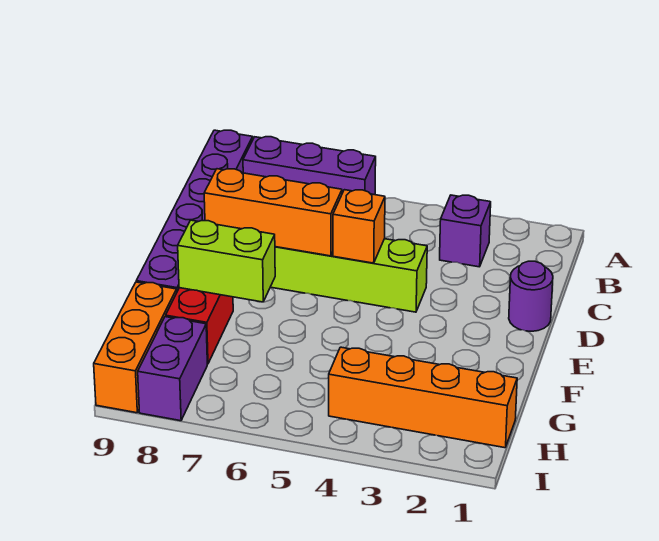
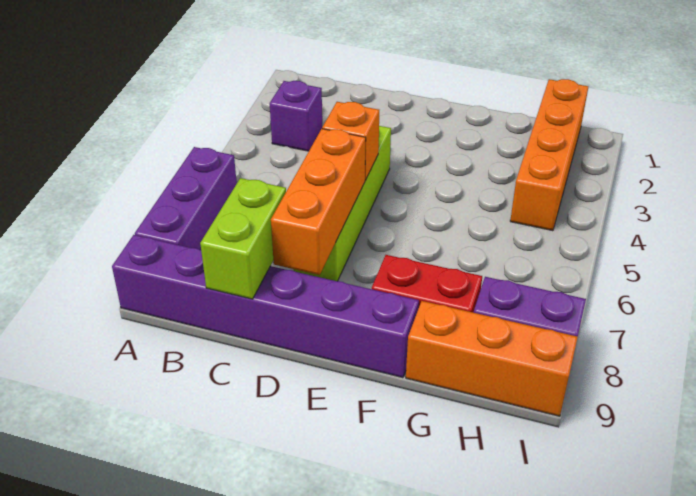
purple 1x1 round brick [509,261,553,331] -> none
lime 1x2 brick [178,220,275,302] -> lime 1x2 brick moved to [200,178,286,299]

